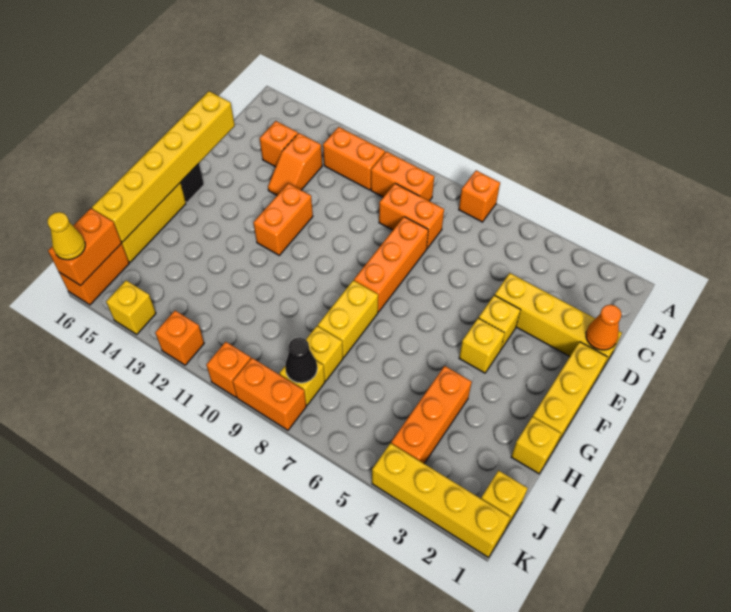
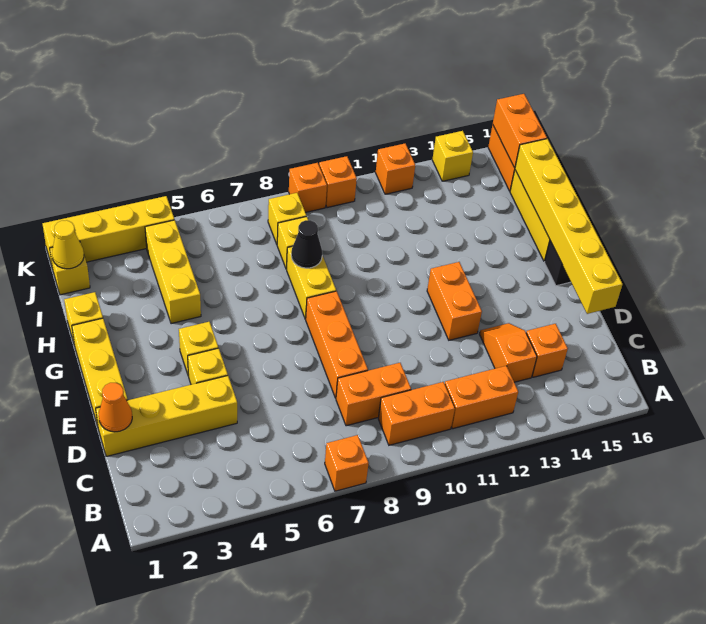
orange 1x3 brick [391,366,472,463] -> yellow 1x3 brick [145,220,201,324]
black 1x1 cone [285,338,317,383] -> black 1x1 cone moved to [291,220,322,268]
orange 1x2 brick [233,358,306,430] -> orange 1x1 brick [289,163,327,212]
yellow 1x1 cone [47,212,85,260] -> yellow 1x1 cone moved to [52,220,84,269]

